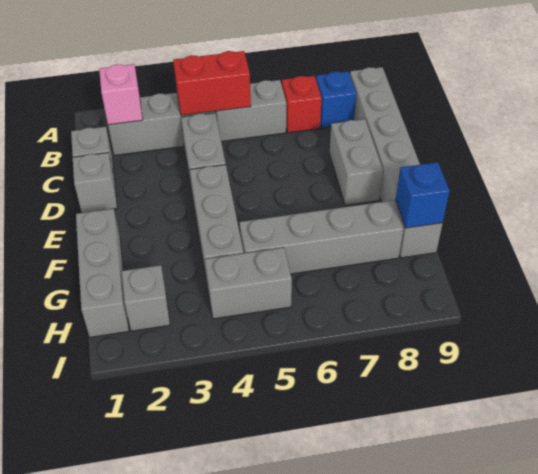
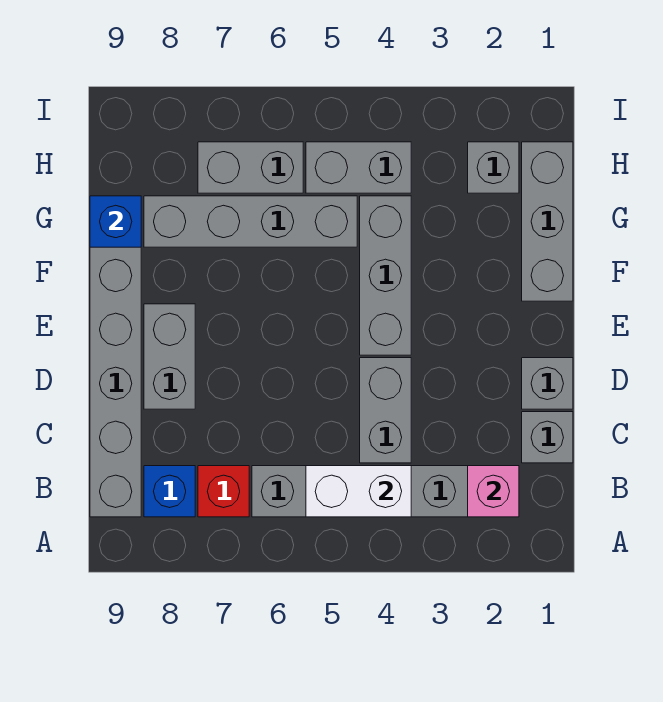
red 1x2 brick [173,51,251,115] -> white 1x2 brick [306,466,411,517]
none -> grey 1x2 brick [198,142,303,193]

